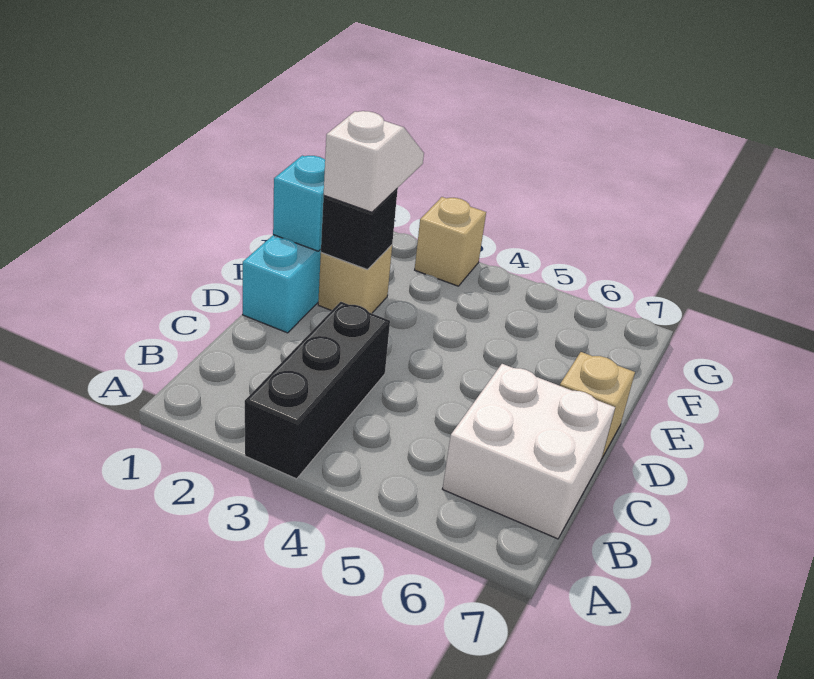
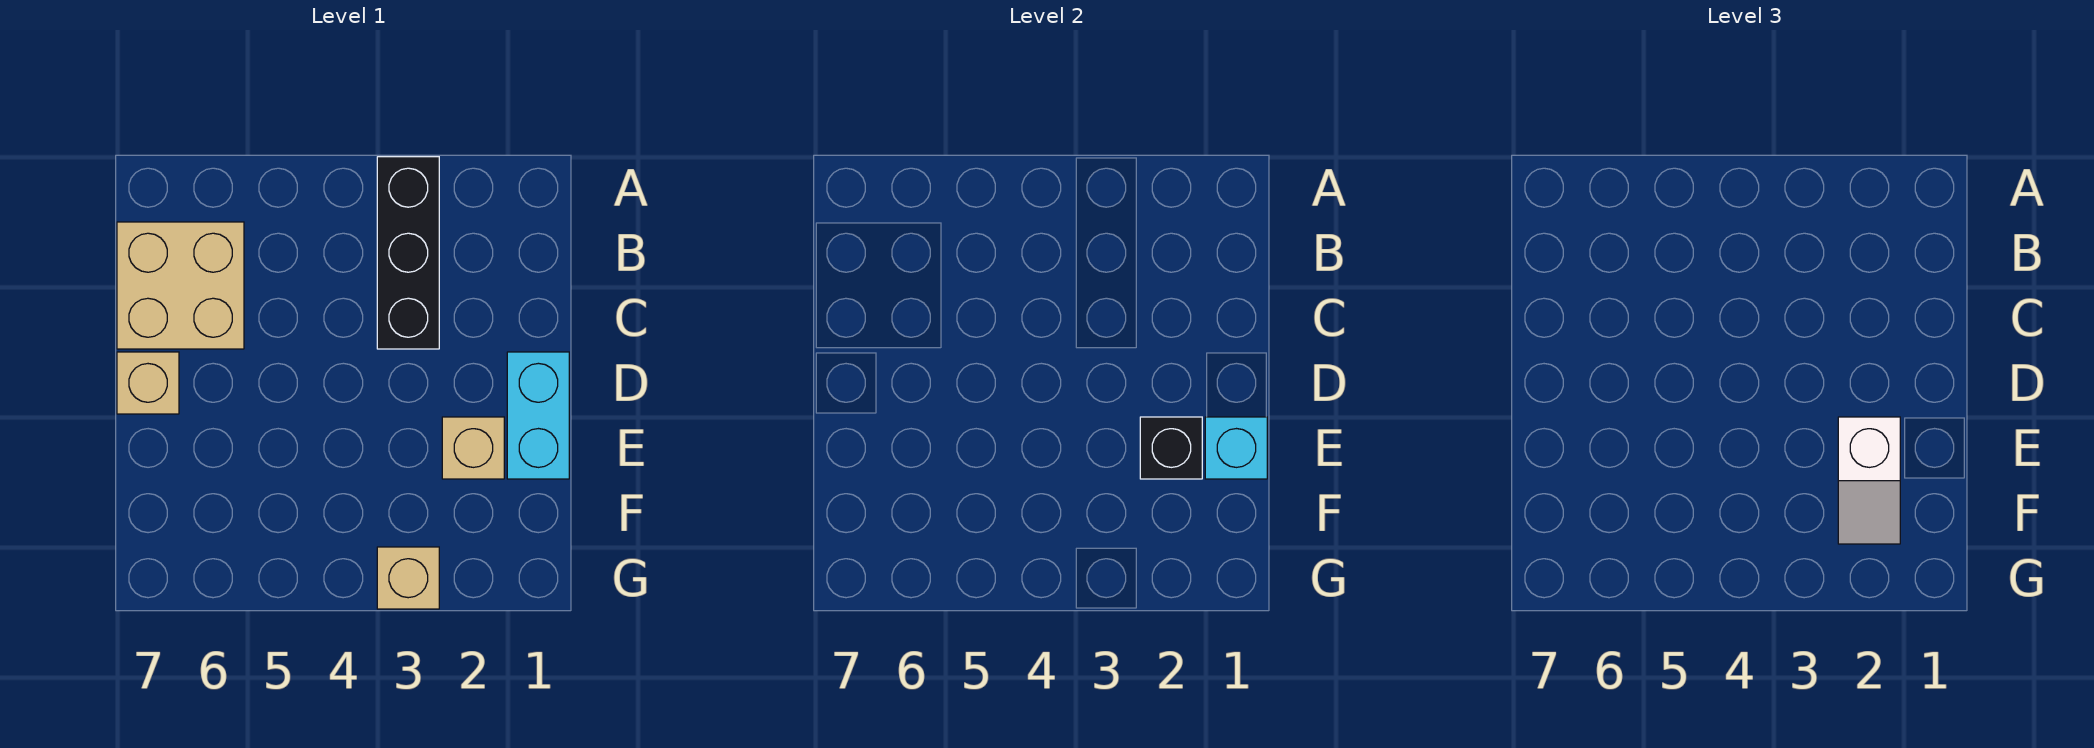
white 2x2 brick [443,364,615,539] -> tan 2x2 brick [117,222,244,349]

